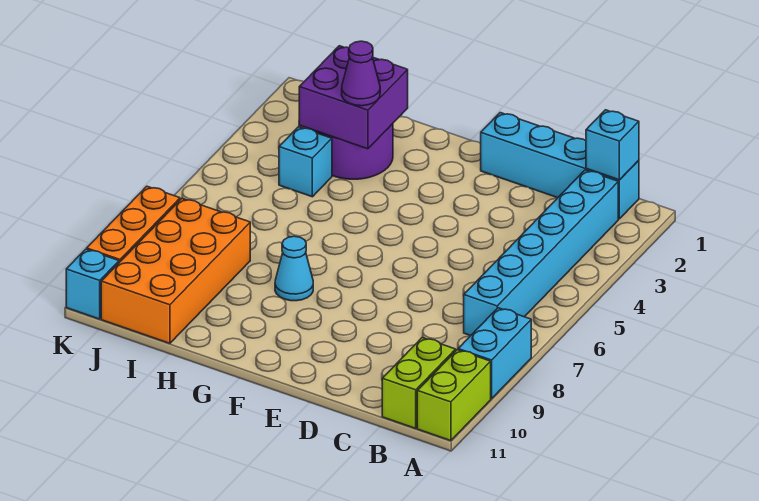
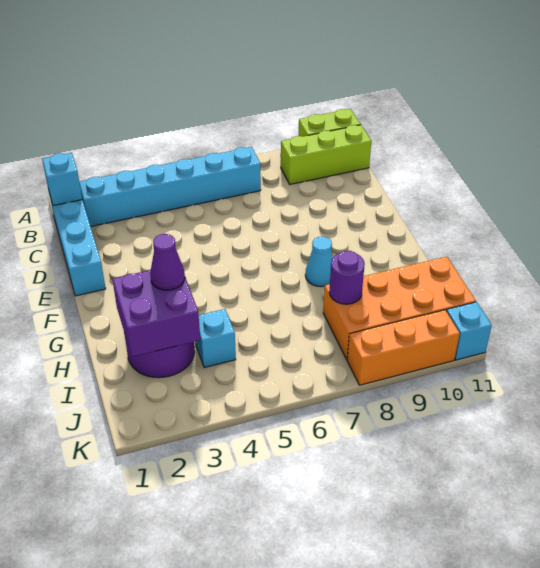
cyan 1x2 brick [458,308,531,399] -> none
lime 1x2 brick [382,337,456,428] -> lime 1x3 brick [281,125,371,184]
none -> purple 1x1 round brick [329,251,365,304]

